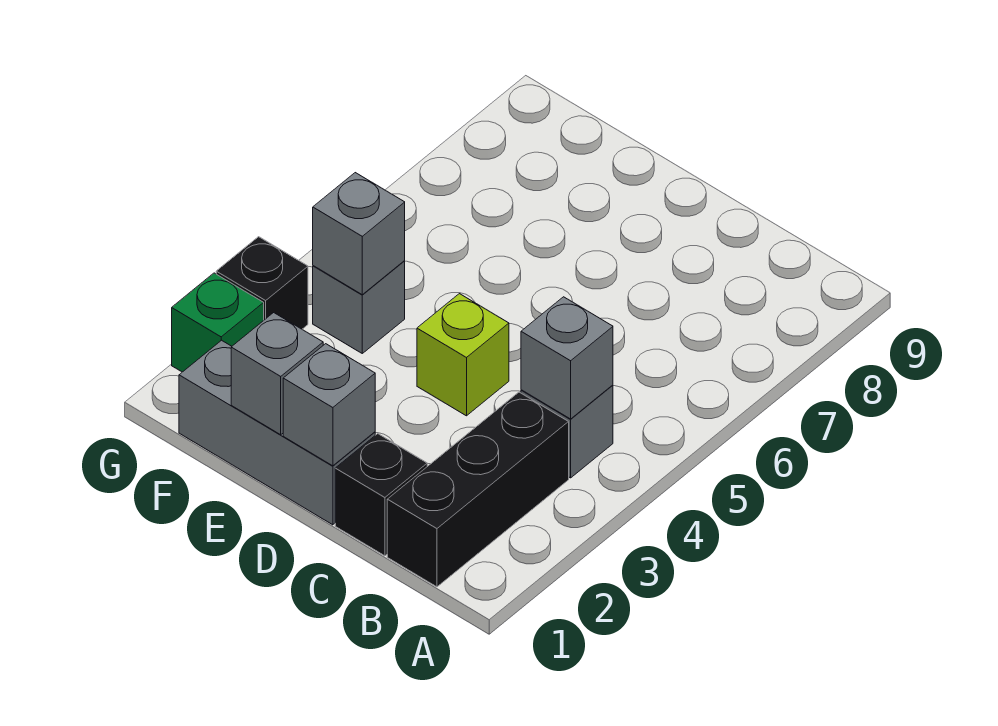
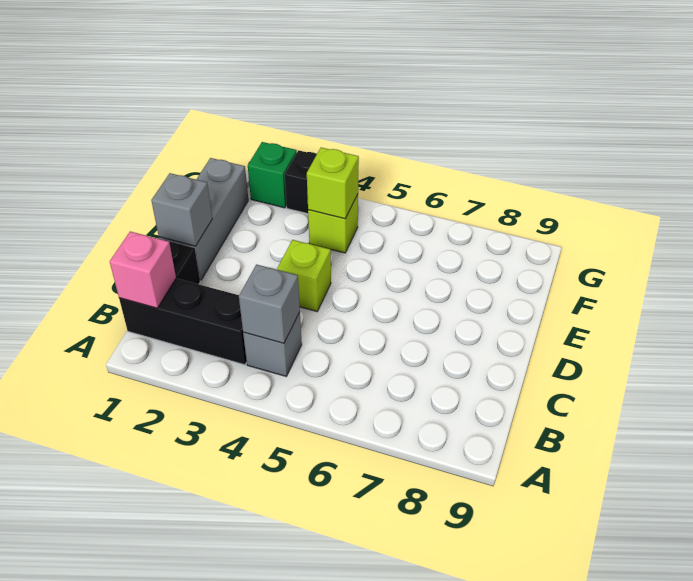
none -> pink 1x1 brick [110,231,176,308]
grey 1x1 brick [231,313,323,435] -> none
grey 1x1 brick [313,261,405,353] -> lime 1x1 brick [308,194,358,253]
grey 1x1 brick [313,173,405,295] -> lime 1x1 brick [307,148,359,219]

